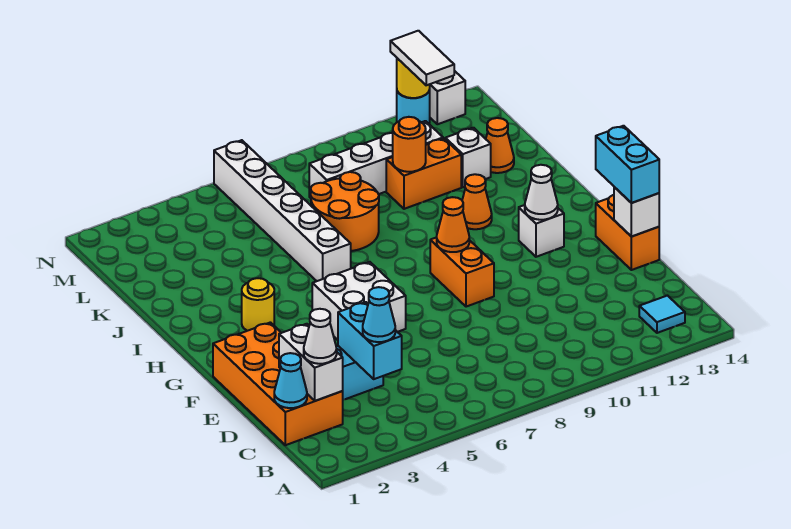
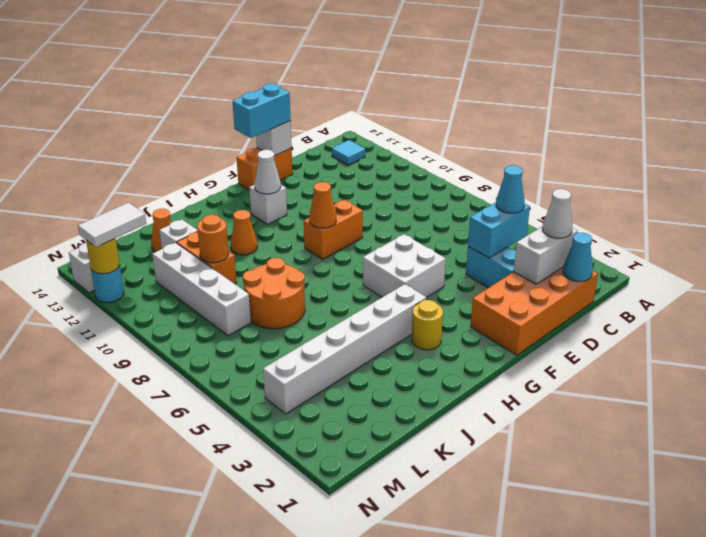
white 1x6 brick [214,140,351,281] -> white 1x6 brick moved to [263,284,426,414]

